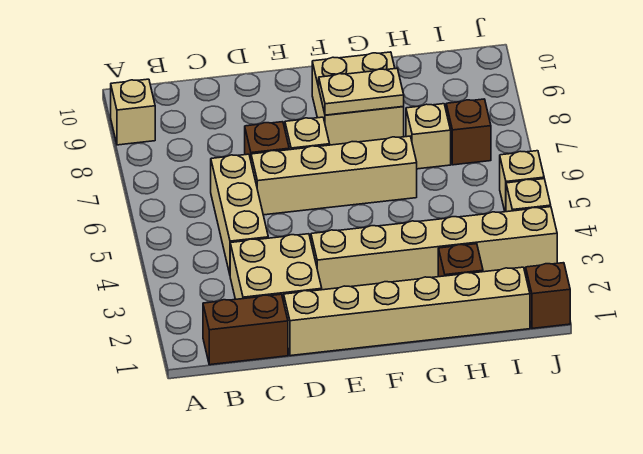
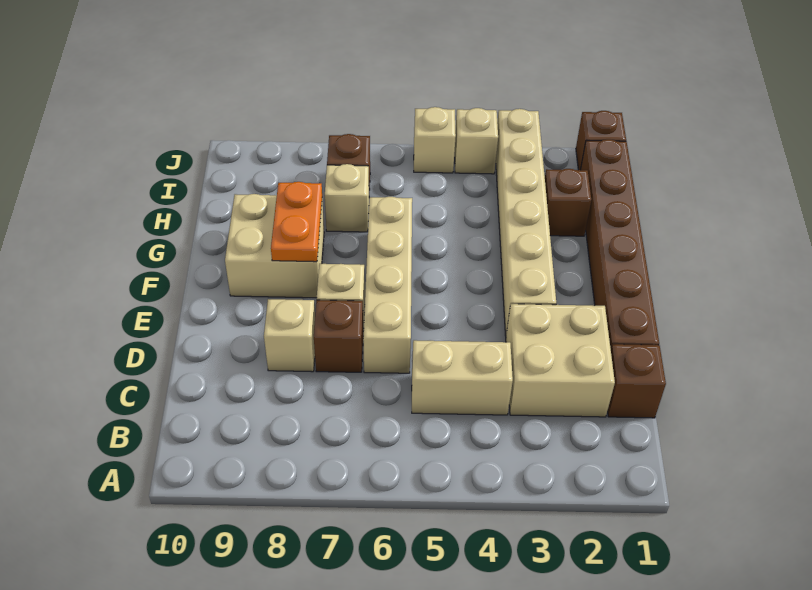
tan 1x1 brick [111,79,155,145] -> tan 1x1 brick moved to [264,299,315,372]
brown 1x2 brick [203,294,288,365] -> brown 1x1 brick [607,344,666,418]
tan 1x3 brick [211,154,268,274] -> tan 1x2 brick [412,340,513,415]
tan 1x6 brick [284,267,530,356] -> brown 1x6 brick [581,139,659,348]
tan 1x2 plate [319,68,404,115] -> orange 1x2 plate [271,182,322,262]

